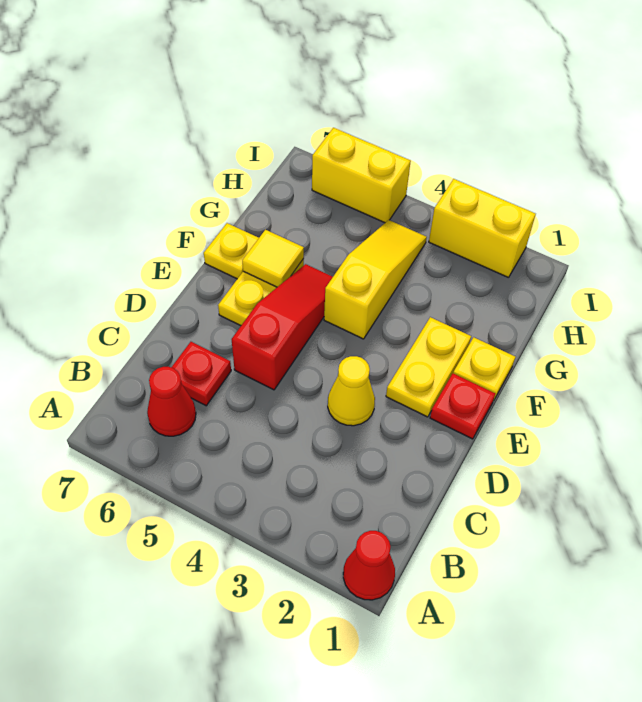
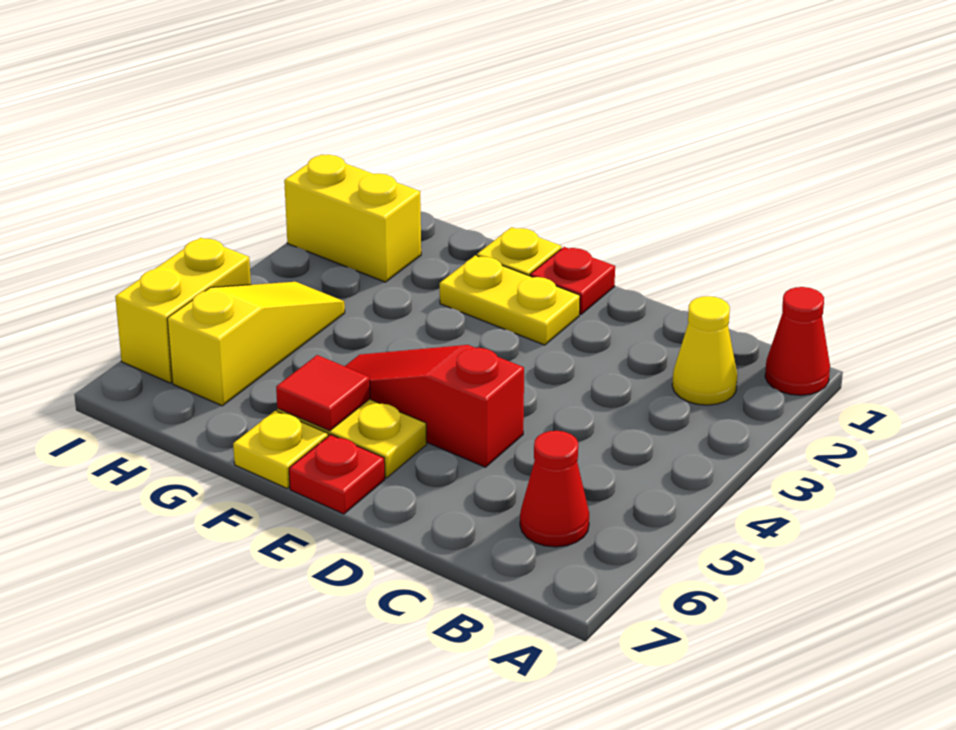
red 1x1 plate [171,342,231,406] -> red 1x1 plate moved to [289,435,385,514]
yellow 1x1 cone [328,356,375,426] -> yellow 1x1 cone moved to [672,296,737,405]
yellow 1x3 slope [324,220,427,339] -> yellow 1x3 slope turned to [167,282,345,406]
yellow 1x1 tile [242,230,304,287] -> red 1x1 tile [276,355,370,431]
yellow 1x2 brick [429,179,536,278] -> yellow 1x2 brick turned to [284,155,421,282]

